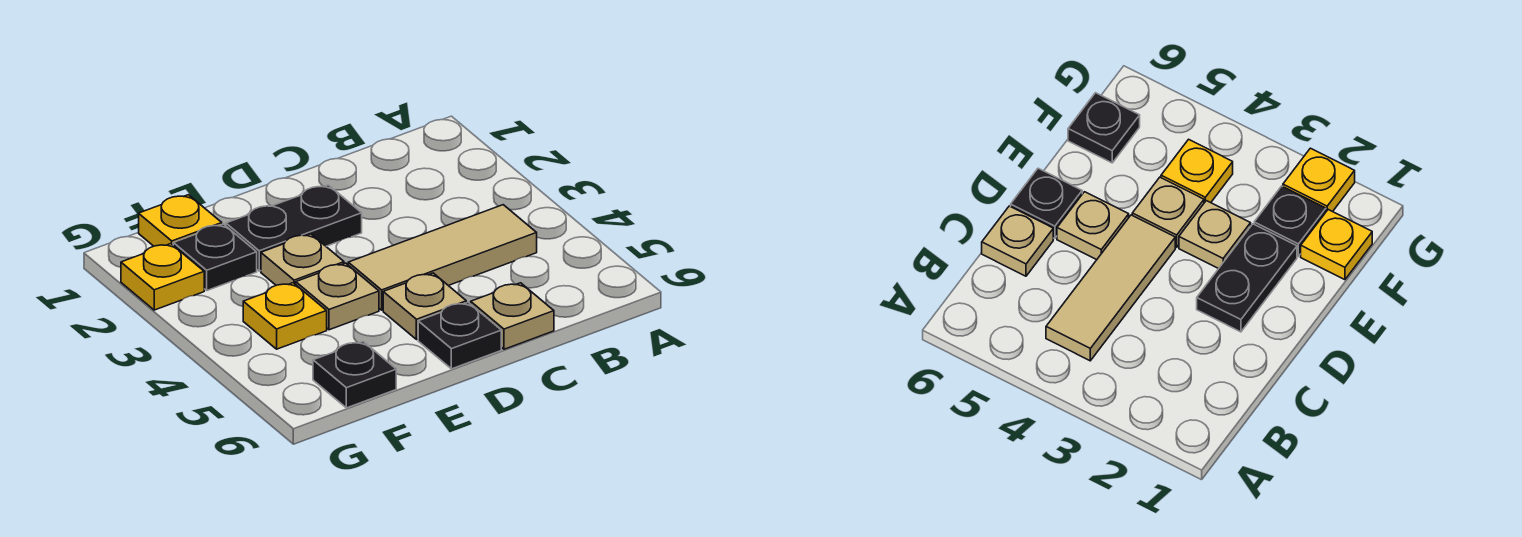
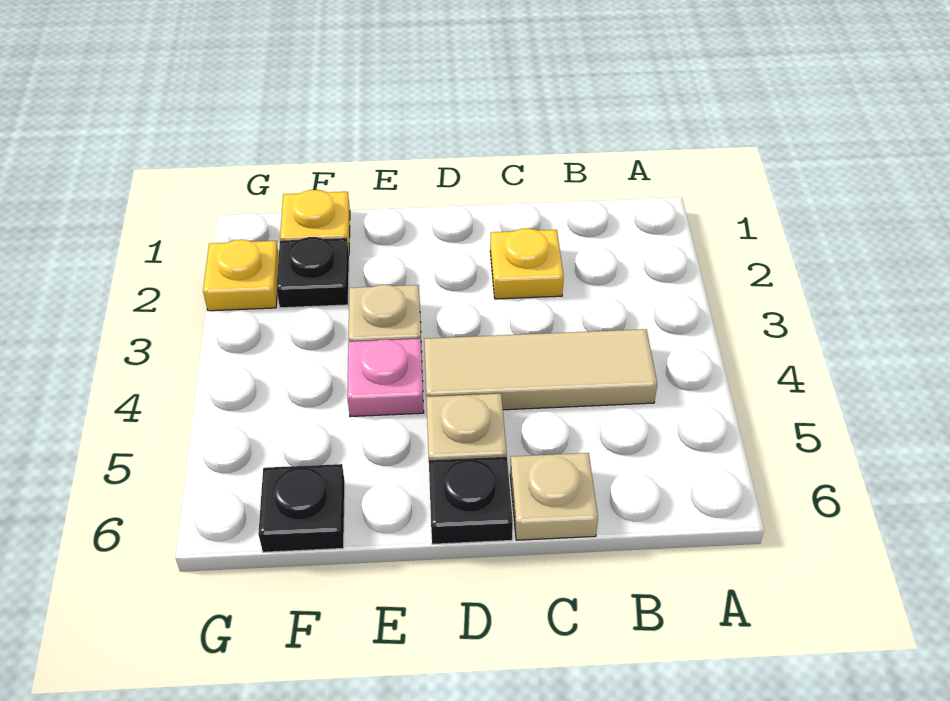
black 1x2 plate [226,185,362,271] -> none
tan 1x1 plate [296,263,379,330] -> pink 1x1 plate [347,339,424,417]
yellow 1x1 plate [243,283,327,349] -> yellow 1x1 plate moved to [490,229,564,299]

